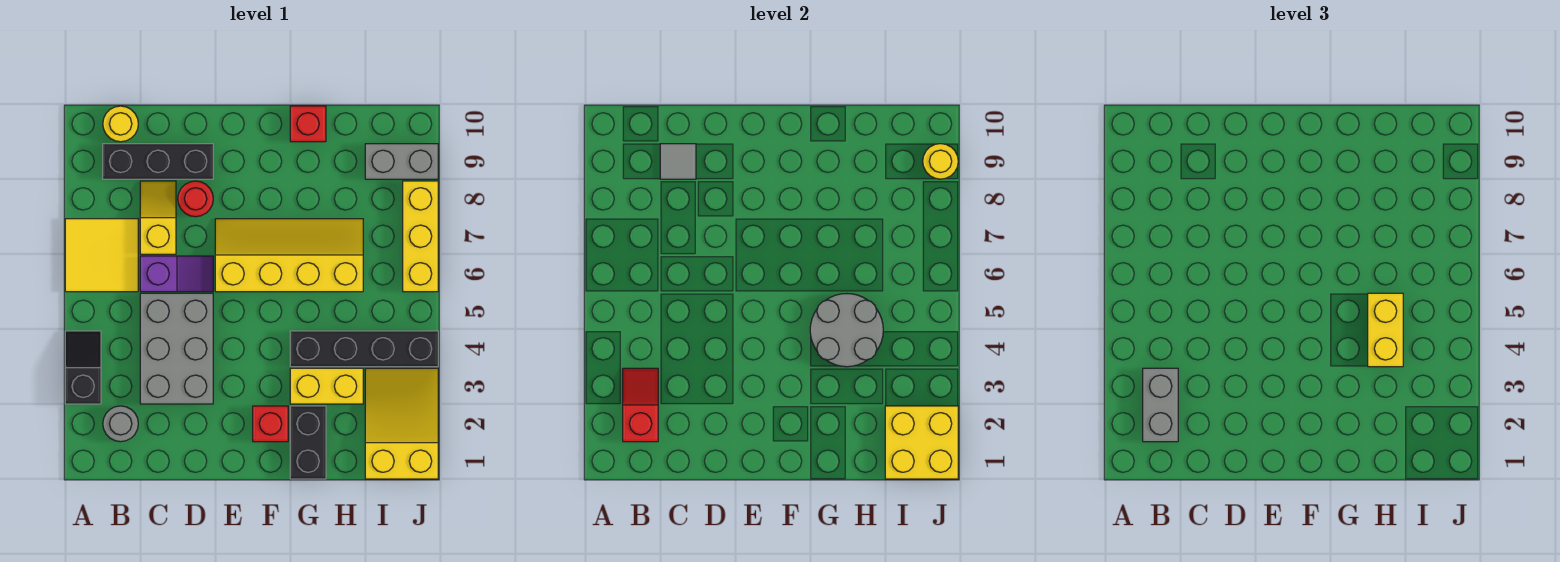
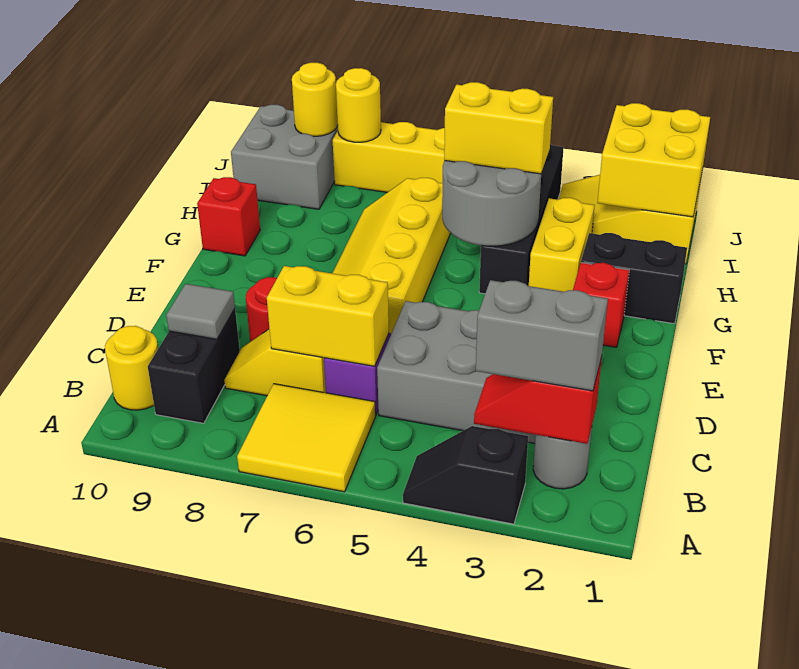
black 1x3 brick [103,144,213,179] -> black 1x2 brick [148,309,240,423]
none -> yellow 1x2 brick [267,266,389,366]
grey 1x2 brick [365,144,438,179] -> grey 2x2 brick [231,105,338,209]
none -> yellow 1x1 round brick [336,68,381,142]

